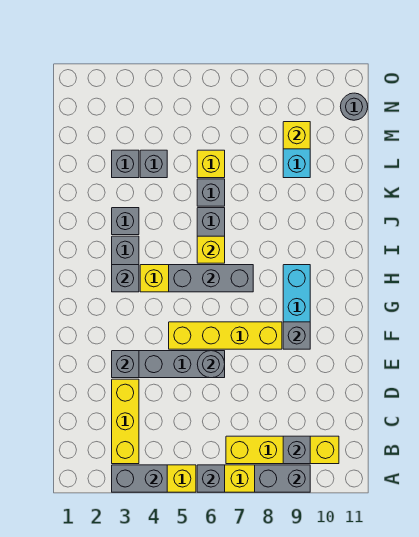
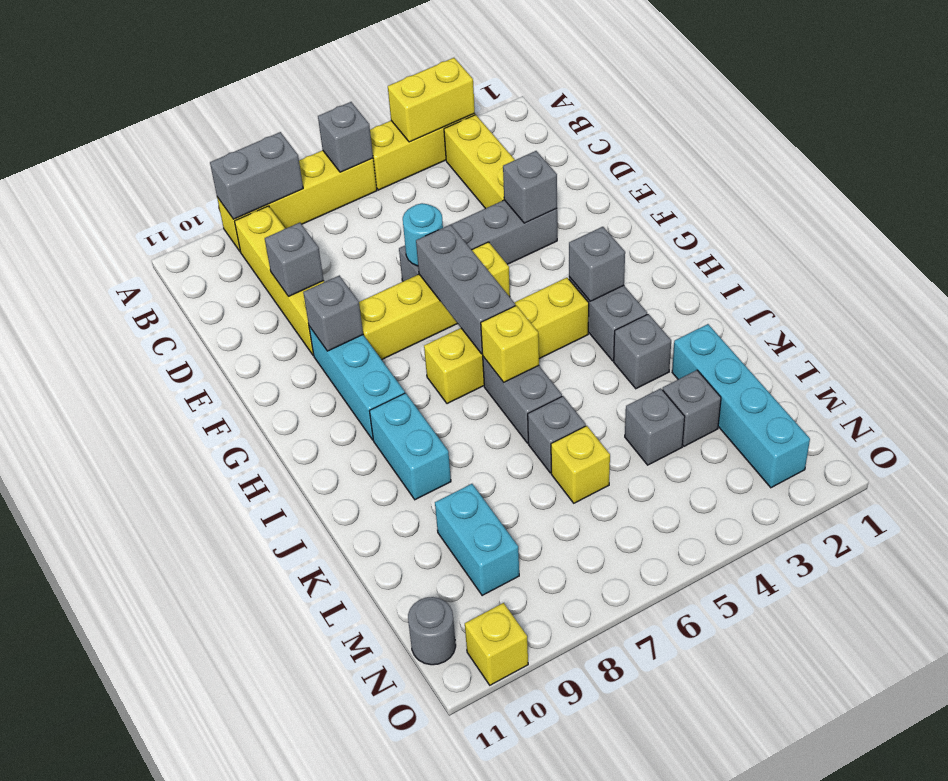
grey 1x2 brick [112,465,167,492] -> yellow 1x2 brick [388,58,475,142]
yellow 1x4 brick [226,436,339,464] -> yellow 1x4 brick turned to [235,206,324,355]
grey 1x1 brick [283,436,310,464] -> grey 1x1 brick moved to [265,223,324,296]
grey 1x1 round brick [197,351,225,378] -> cyan 1x1 round brick [403,203,443,266]
grey 1x3 brick [169,265,253,292] -> grey 1x3 brick turned to [416,224,515,354]
none -> cyan 1x2 brick [370,393,451,500]
none -> cyan 1x4 brick [672,324,810,488]
yellow 1x1 brick [283,122,310,149] -> yellow 1x1 brick moved to [465,603,528,685]

